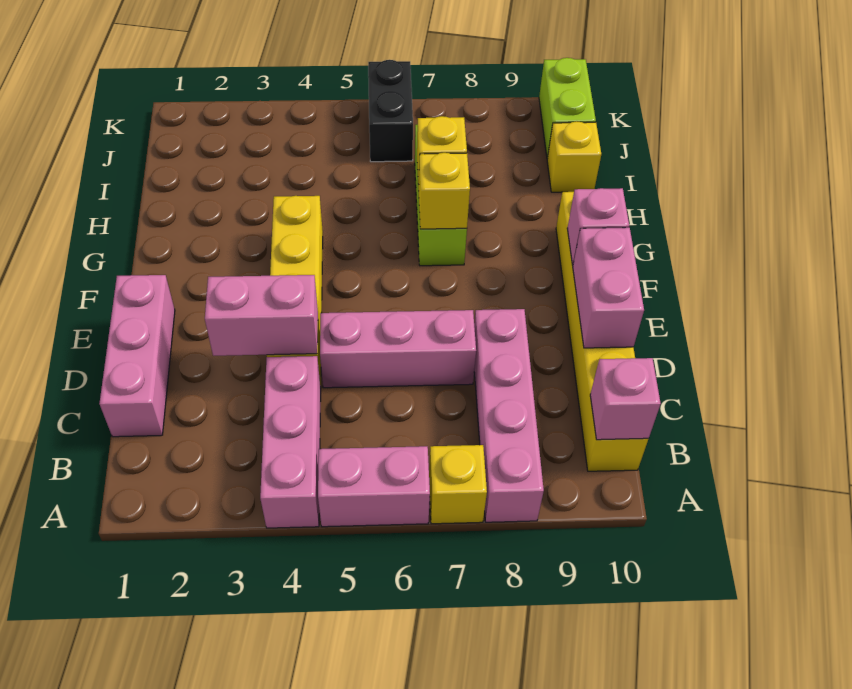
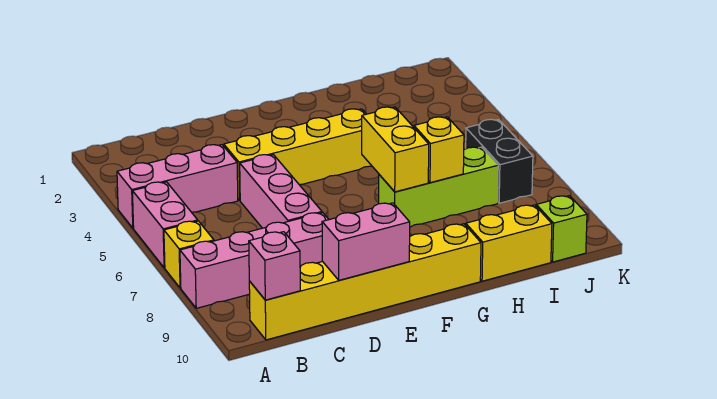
pink 1x3 brick [99,275,175,437] -> none
pink 1x2 brick [205,275,318,356] -> none
pink 1x1 brick [567,188,629,265] -> none
yellow 1x1 brick [419,153,470,229] -> yellow 1x2 brick [362,107,429,192]
yellow 1x1 brick [547,121,601,192] -> yellow 1x2 brick [466,205,552,281]
black 1x2 brick [368,60,413,162] -> black 1x2 brick turned to [466,119,533,203]
lime 1x2 brick [539,58,596,159] -> lime 1x1 brick [536,196,587,262]

